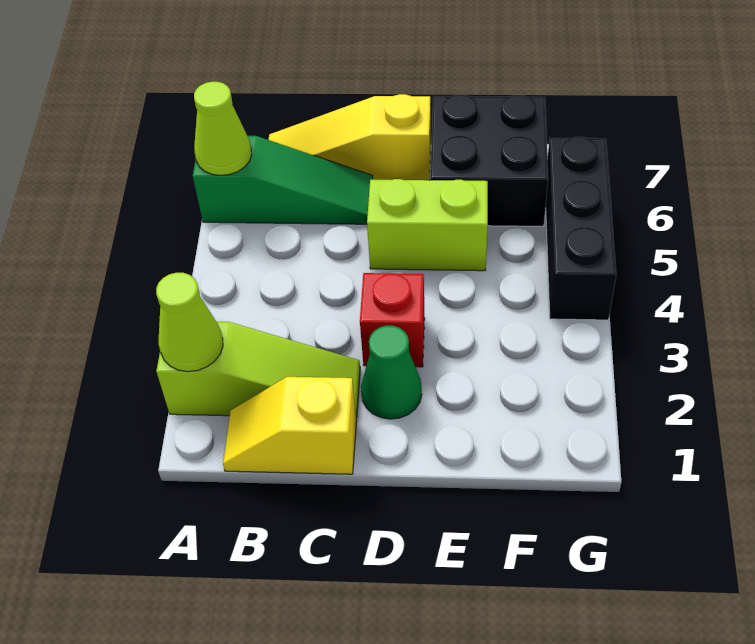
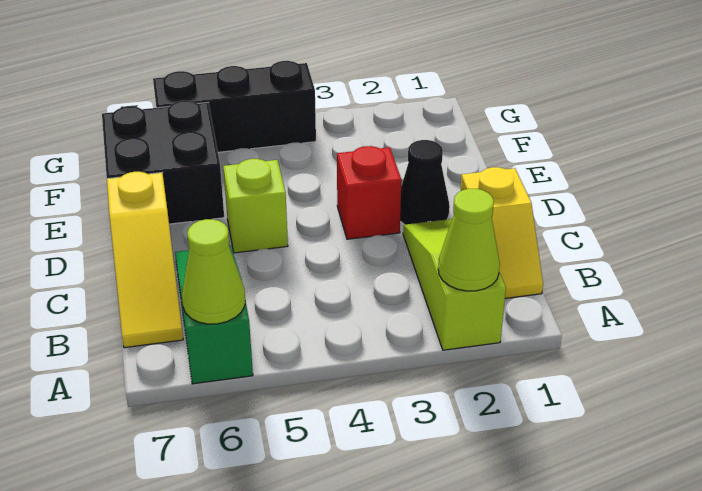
green 1x1 cone [361,326,422,419] -> black 1x1 cone [400,140,450,225]
lime 1x2 brick [367,179,488,271] -> lime 1x1 brick [223,159,288,253]

